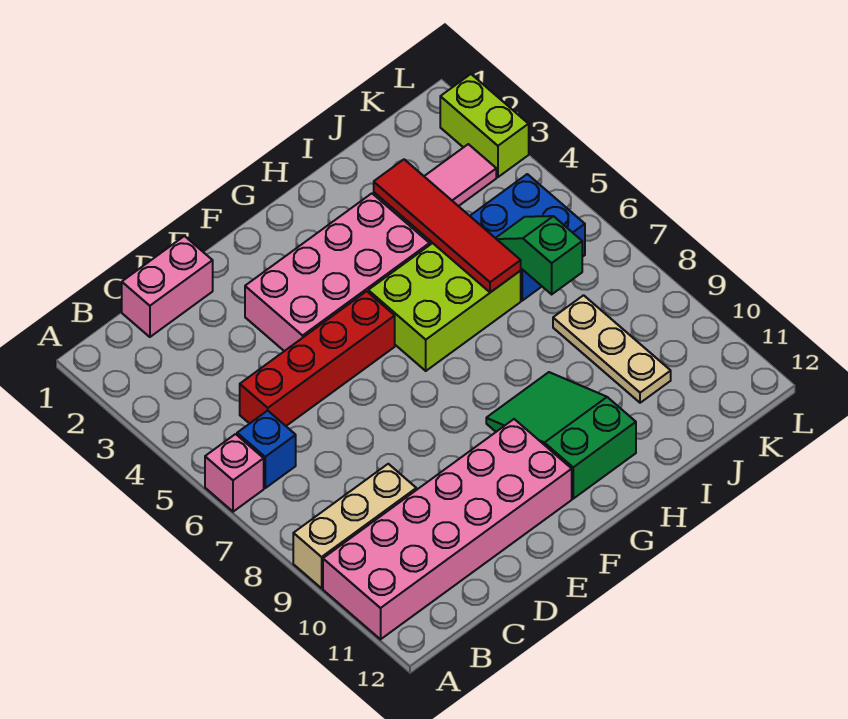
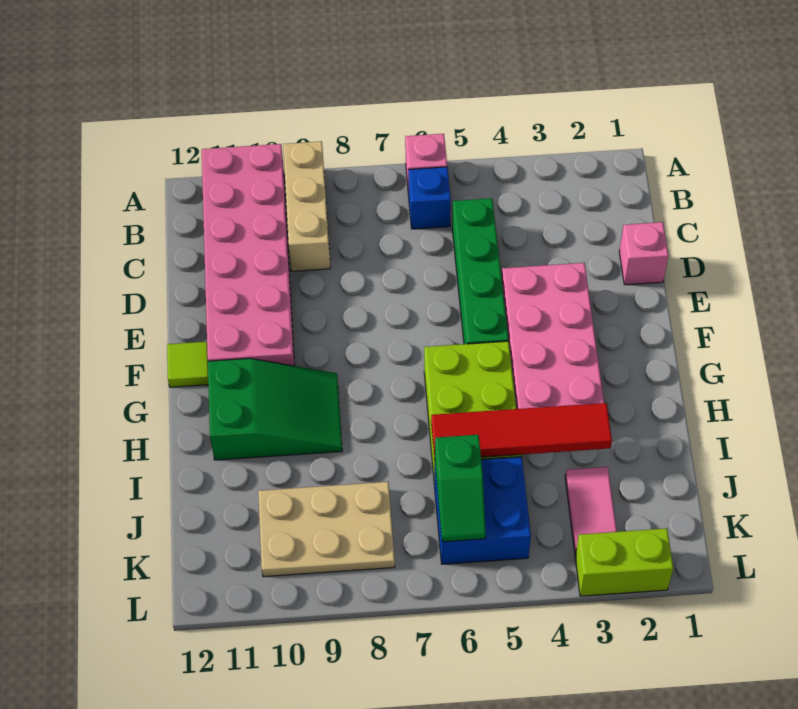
pink 1x2 brick [122,236,213,337] -> pink 1x1 brick [619,222,669,285]
red 1x4 brick [240,291,395,426] -> green 1x4 brick [452,198,508,344]
none -> lime 1x1 tile [167,342,208,387]
green 1x2 slope [496,216,582,294] -> green 1x2 slope turned to [435,435,486,542]
tan 1x3 plate [553,295,671,403] -> tan 2x3 plate [258,482,395,577]

